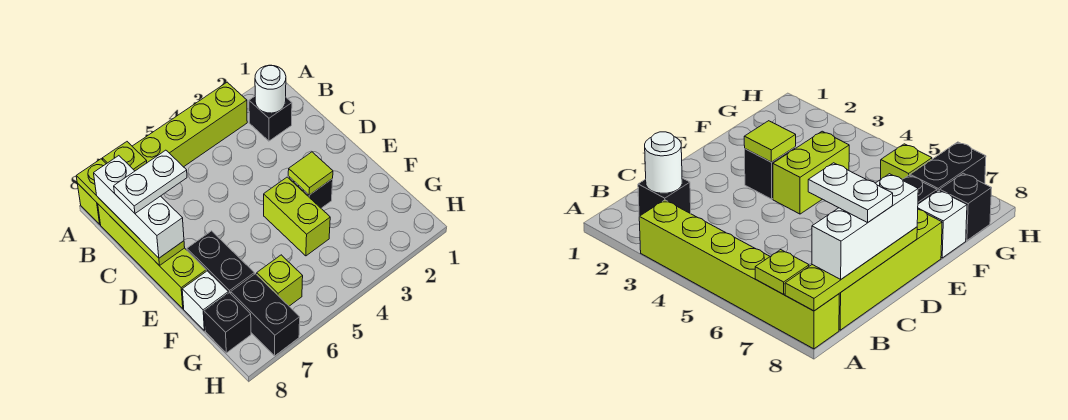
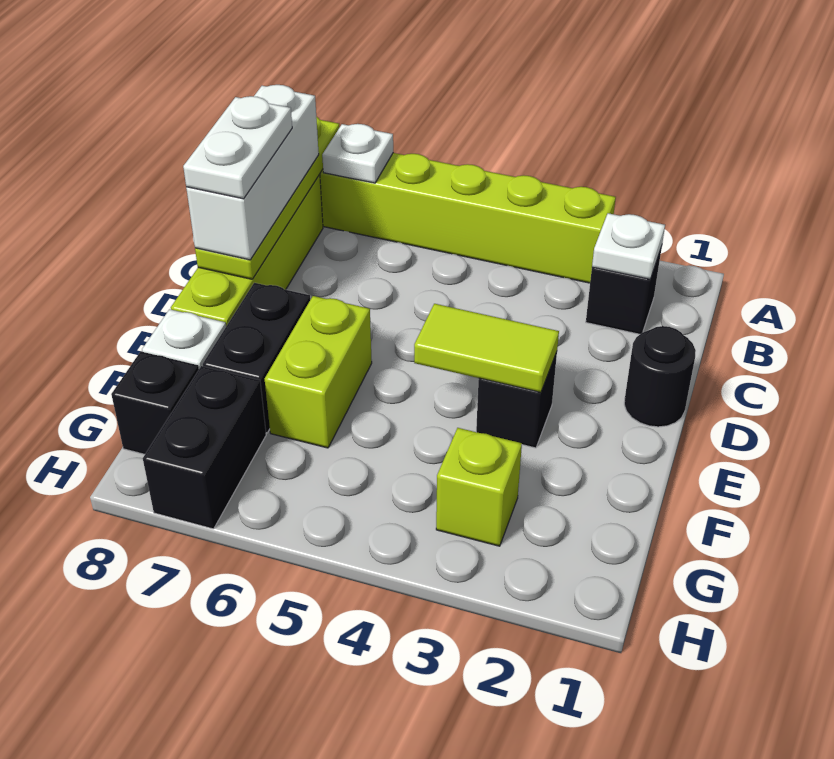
lime 1x1 plate [102,142,147,171] -> white 1x1 plate [322,124,393,183]
white 1x1 round brick [255,65,286,113] -> white 1x1 plate [592,213,665,279]
white 1x2 plate [114,150,187,213] -> white 1x2 plate turned to [183,96,292,199]
none -> black 1x1 round brick [624,326,696,427]
lime 1x1 tile [288,152,333,195] -> lime 1x2 tile [414,304,559,392]
lime 1x2 brick [264,177,330,256] -> lime 1x2 brick moved to [265,296,372,448]
lime 1x1 brick [257,255,303,306] -> lime 1x1 brick moved to [436,428,522,546]

